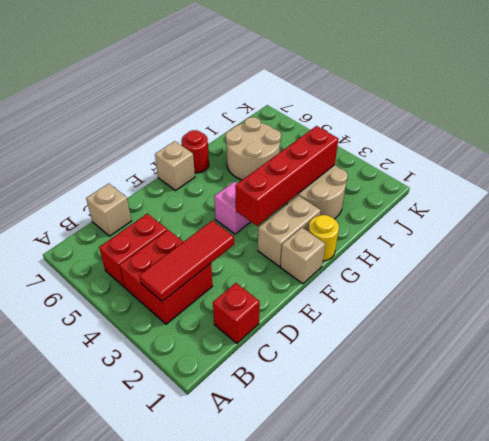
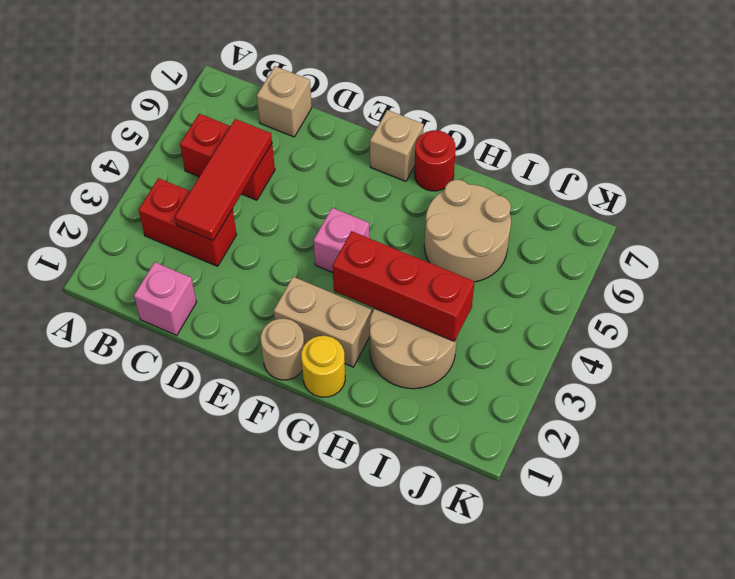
red 2x2 brick [120,230,213,324] -> red 1x2 brick [138,178,237,266]
red 1x3 tile [139,221,234,302] -> red 1x3 tile turned to [175,119,272,241]
red 1x1 brick [213,283,260,343] -> pink 1x1 brick [134,262,196,335]
tan 1x1 brick [280,228,325,284] -> tan 1x1 round brick [261,319,304,380]
red 1x4 brick [235,126,338,226] -> red 1x3 brick [332,231,474,341]

